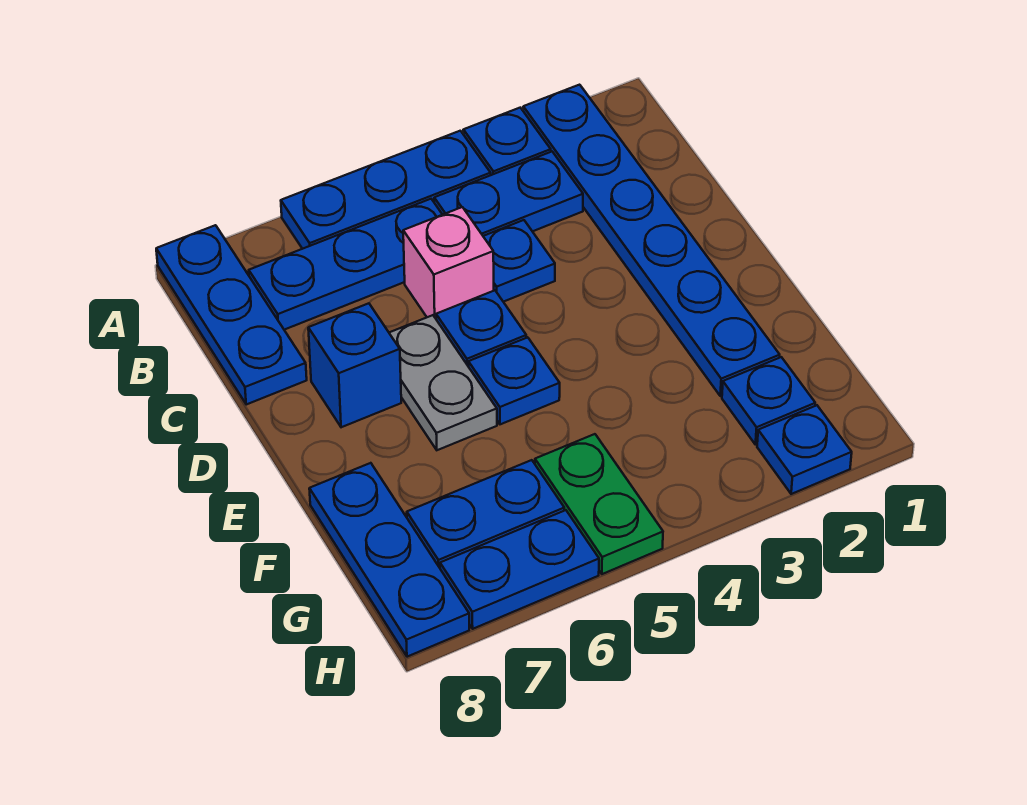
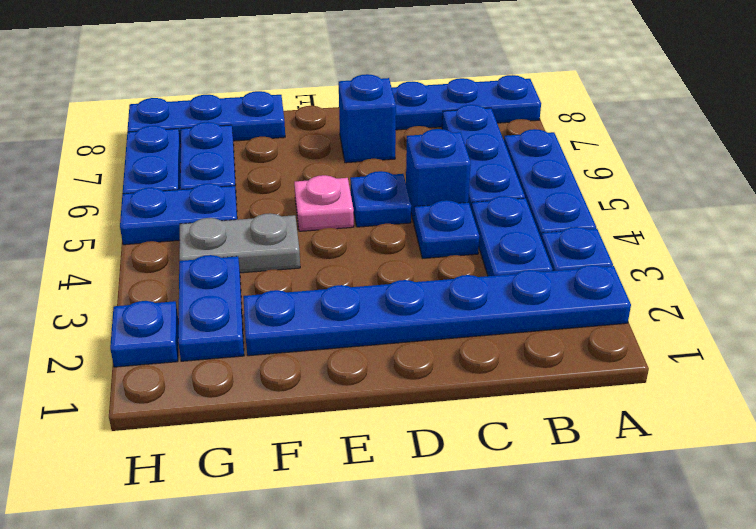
pink 1x1 brick [403,207,494,318] -> blue 1x1 brick [406,129,471,222]
grey 1x2 plate [389,315,497,450] -> grey 1x2 plate moved to [179,213,300,273]
blue 1x1 plate [469,337,560,424] -> pink 1x1 plate [294,175,354,231]
blue 1x1 plate [722,357,815,445] -> blue 1x2 plate [178,255,244,361]
green 1x2 plate [535,434,663,574] -> blue 1x2 plate [120,184,237,245]

